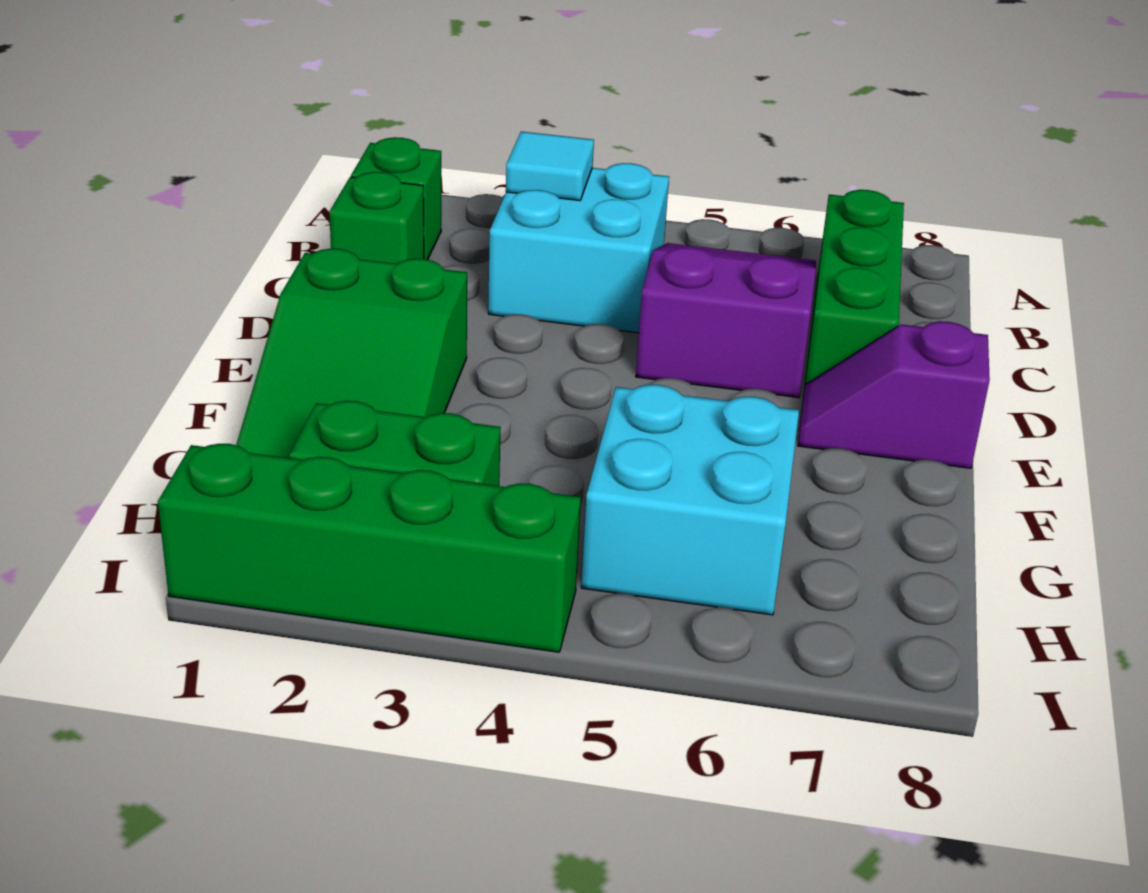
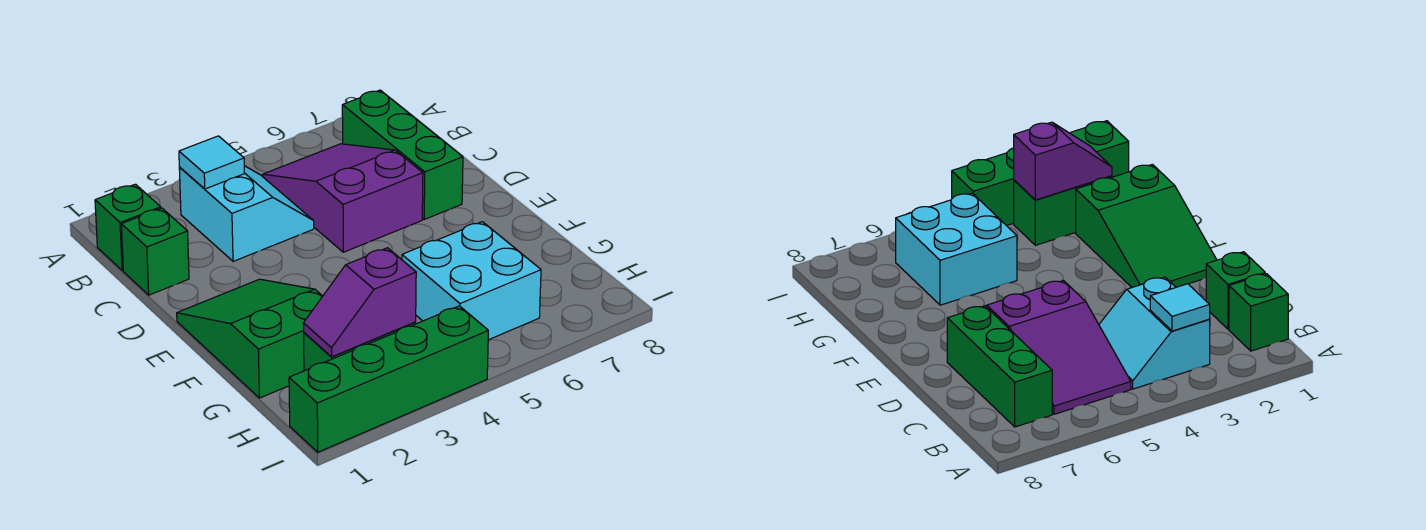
cyan 2x2 brick [488,163,669,333] -> cyan 2x2 slope [179,166,314,261]
green 2x3 slope [236,249,467,458] -> green 2x3 slope turned to [177,279,323,398]
purple 1x2 slope [798,321,990,468] -> purple 1x2 slope moved to [303,248,416,357]

